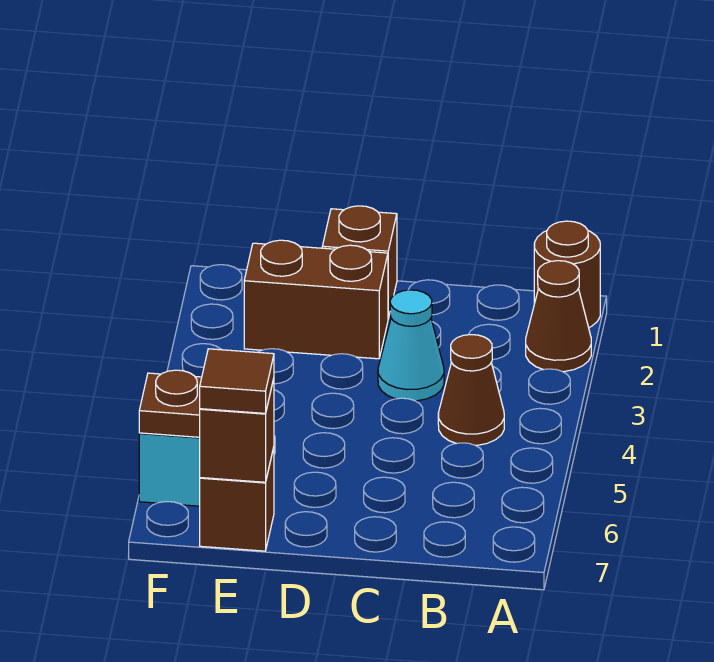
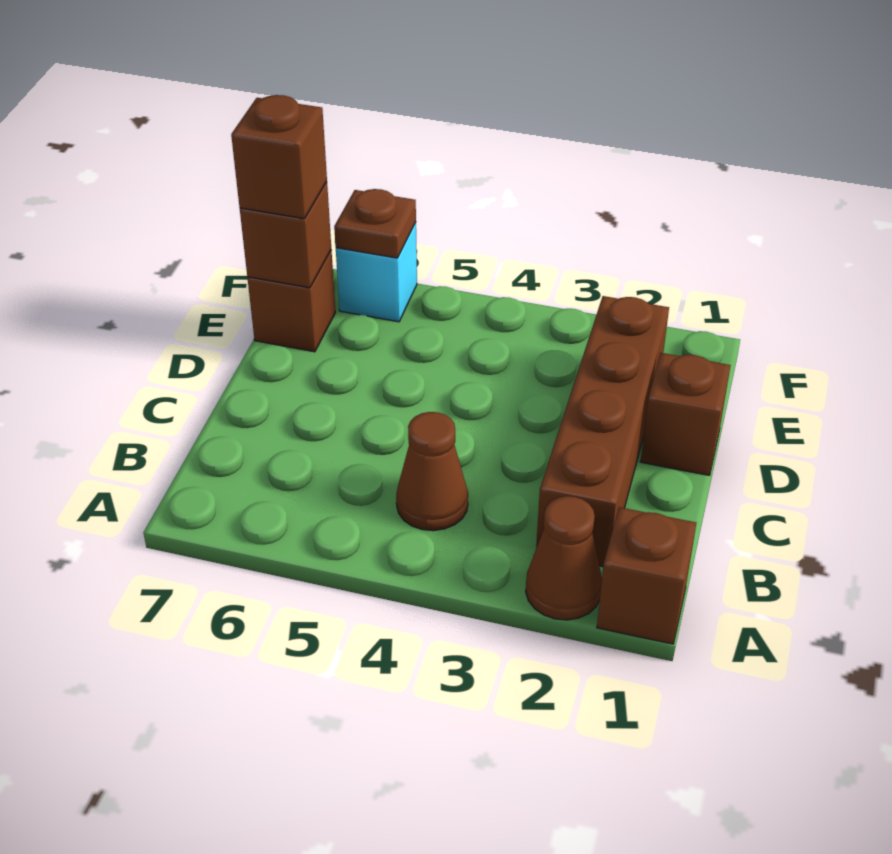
brown 1x1 round brick [534,221,600,327] -> brown 1x1 brick [597,507,696,644]
cyan 1x1 cone [378,290,444,401] -> none
brown 1x2 brick [244,240,388,359] -> brown 1x4 brick [536,296,669,567]
brown 1x1 tile [200,349,274,413] -> brown 1x1 brick [231,95,327,219]

